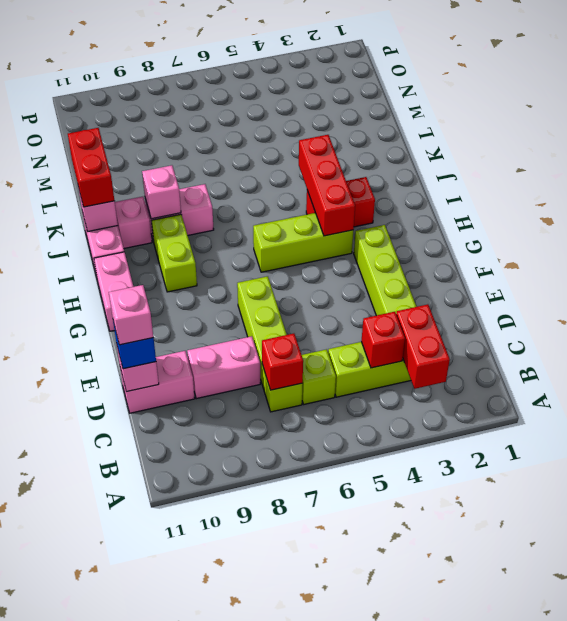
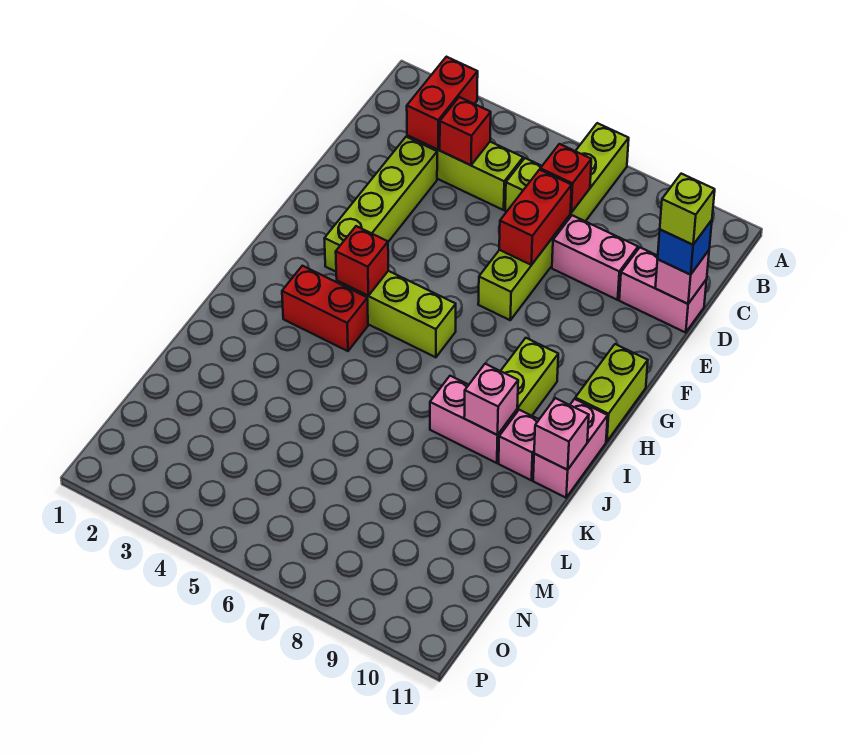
lime 1x4 brick [237,276,303,412] -> lime 1x6 brick [478,123,629,320]
pink 1x1 brick [109,285,153,345] -> lime 1x1 brick [660,174,715,245]
pink 1x2 brick [94,252,134,331] -> lime 1x2 brick [575,344,648,442]
red 1x3 brick [299,135,355,236] -> red 1x1 brick [336,226,388,296]
red 1x2 brick [68,128,114,207] -> red 1x2 brick moved to [499,170,572,265]

